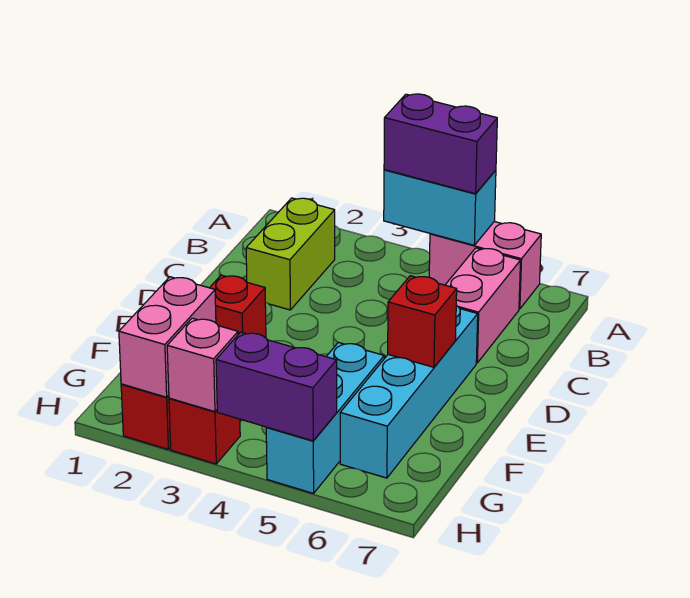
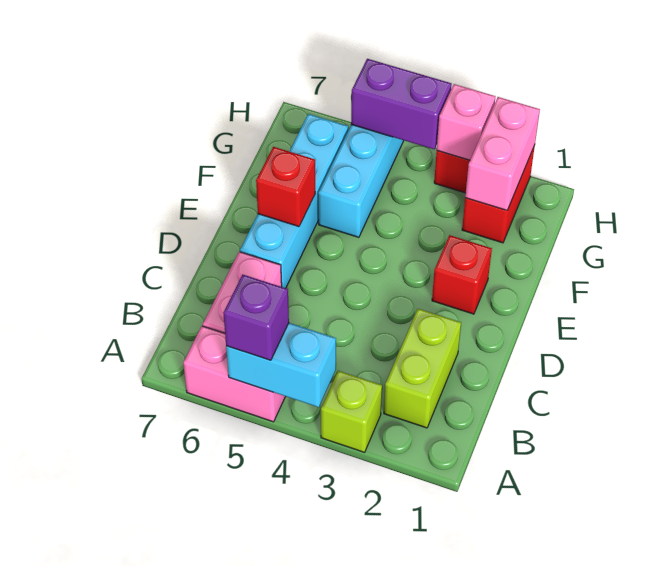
none -> lime 1x1 brick [321,371,382,452]
purple 1x2 brick [384,94,497,194] -> purple 1x1 brick [224,274,289,360]

